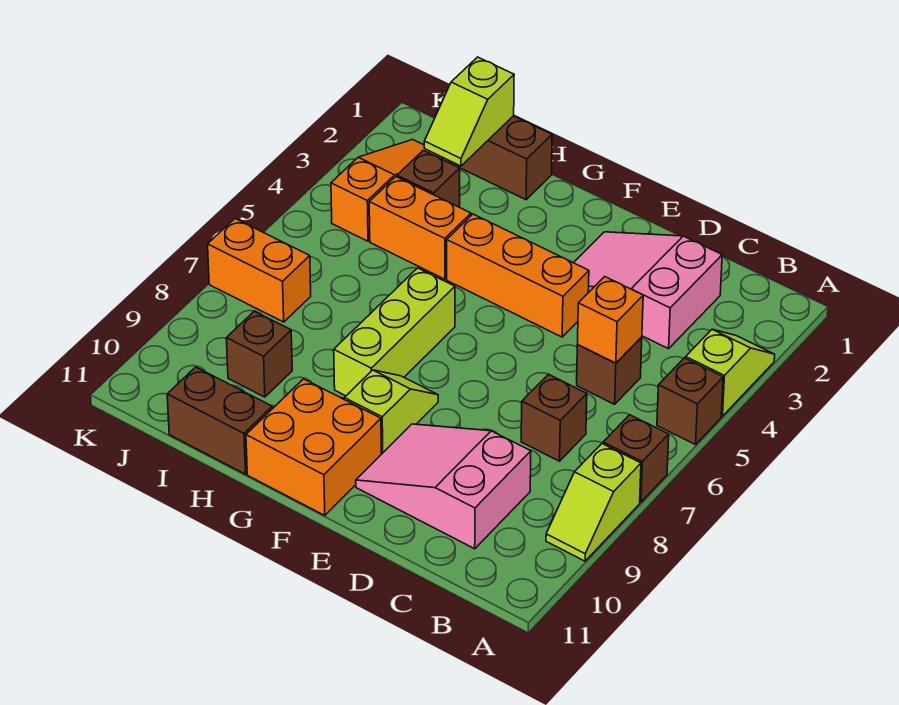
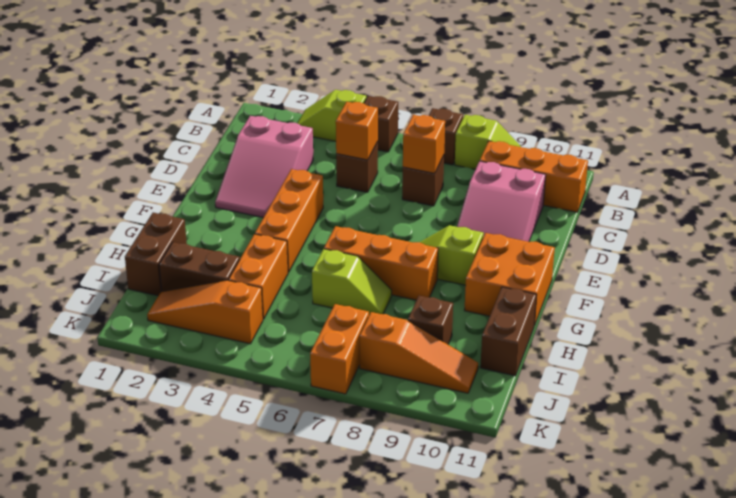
none -> orange 1x3 brick [480,141,588,212]
none -> orange 1x1 brick [403,115,445,173]
lime 1x3 brick [334,268,455,396] -> orange 1x3 brick [324,226,438,300]
lime 1x2 slope [424,57,514,166] -> lime 1x2 slope moved to [312,249,392,315]
brown 1x1 brick [397,150,460,207] -> brown 1x2 brick [159,242,240,292]
none -> orange 1x3 slope [360,312,478,393]

